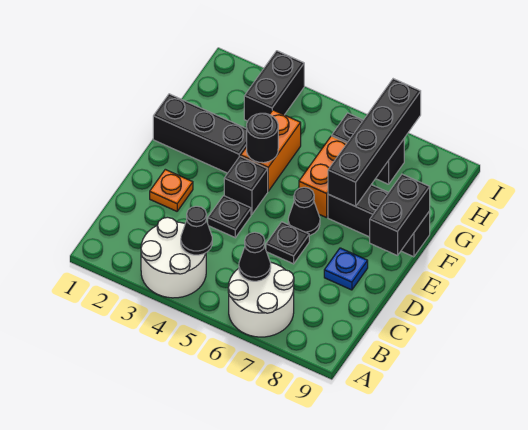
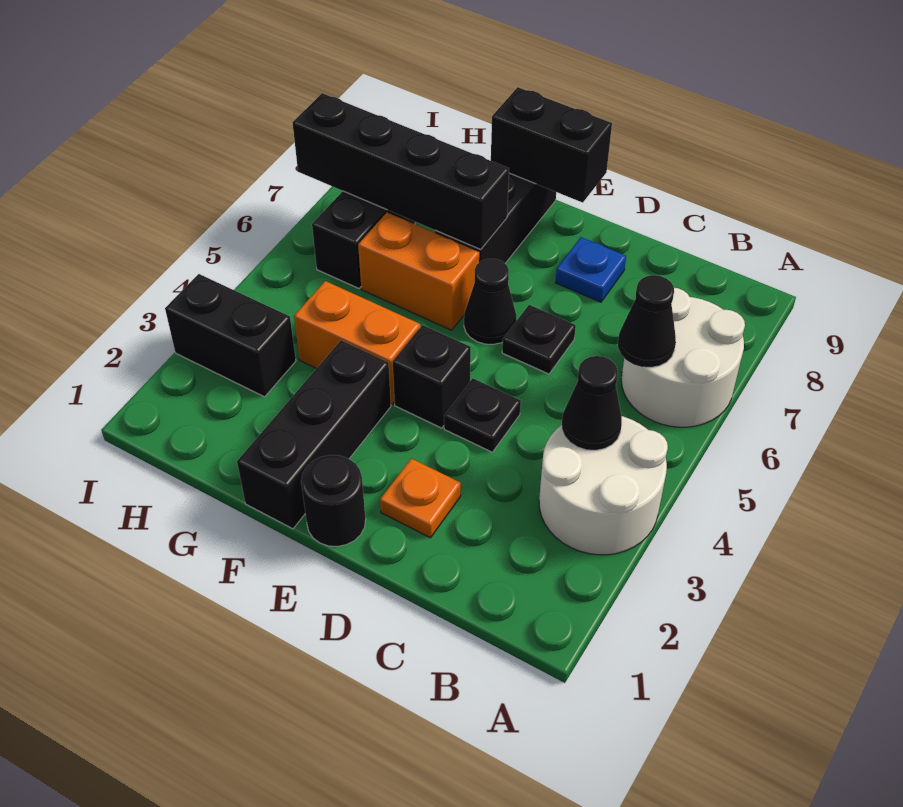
black 1x1 round brick [247,113,278,163] -> black 1x1 round brick moved to [301,455,366,547]

